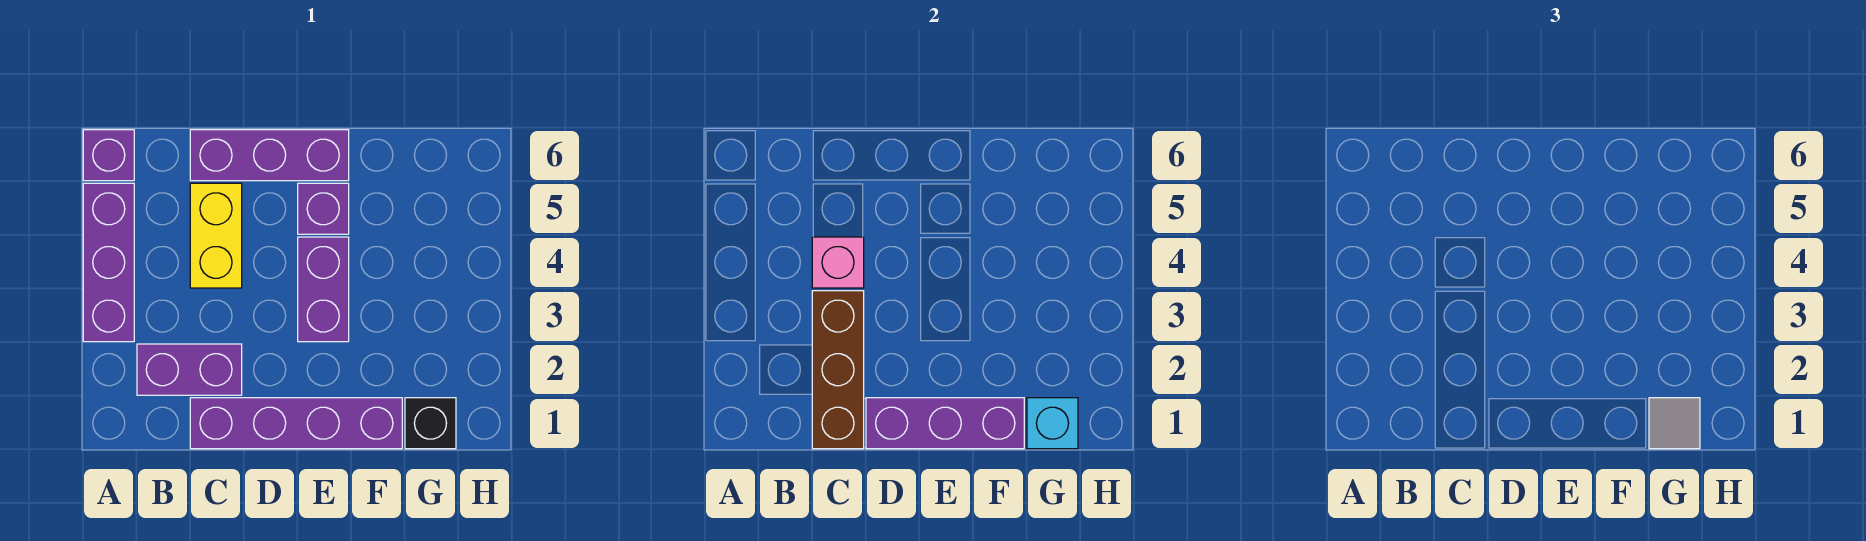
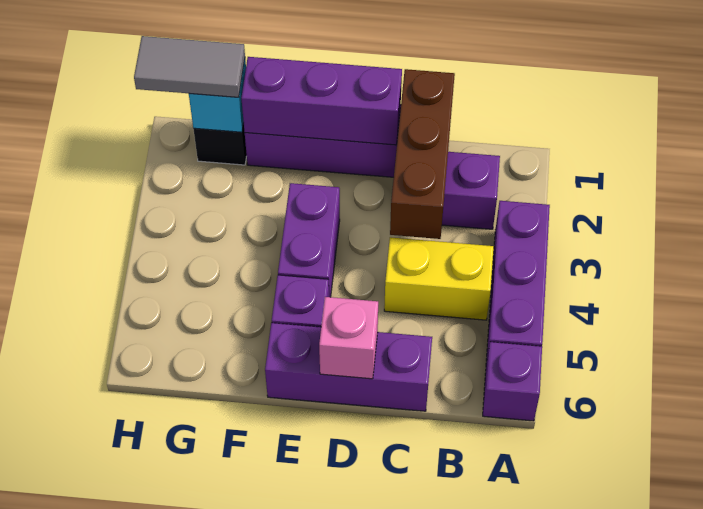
yellow 1x2 brick [190,183,242,288] -> yellow 1x2 brick turned to [384,237,494,320]
pink 1x1 brick [812,237,864,288] -> pink 1x1 brick moved to [319,297,378,379]
grey 1x1 tile [1649,398,1700,449] -> grey 1x2 tile [134,36,245,97]

